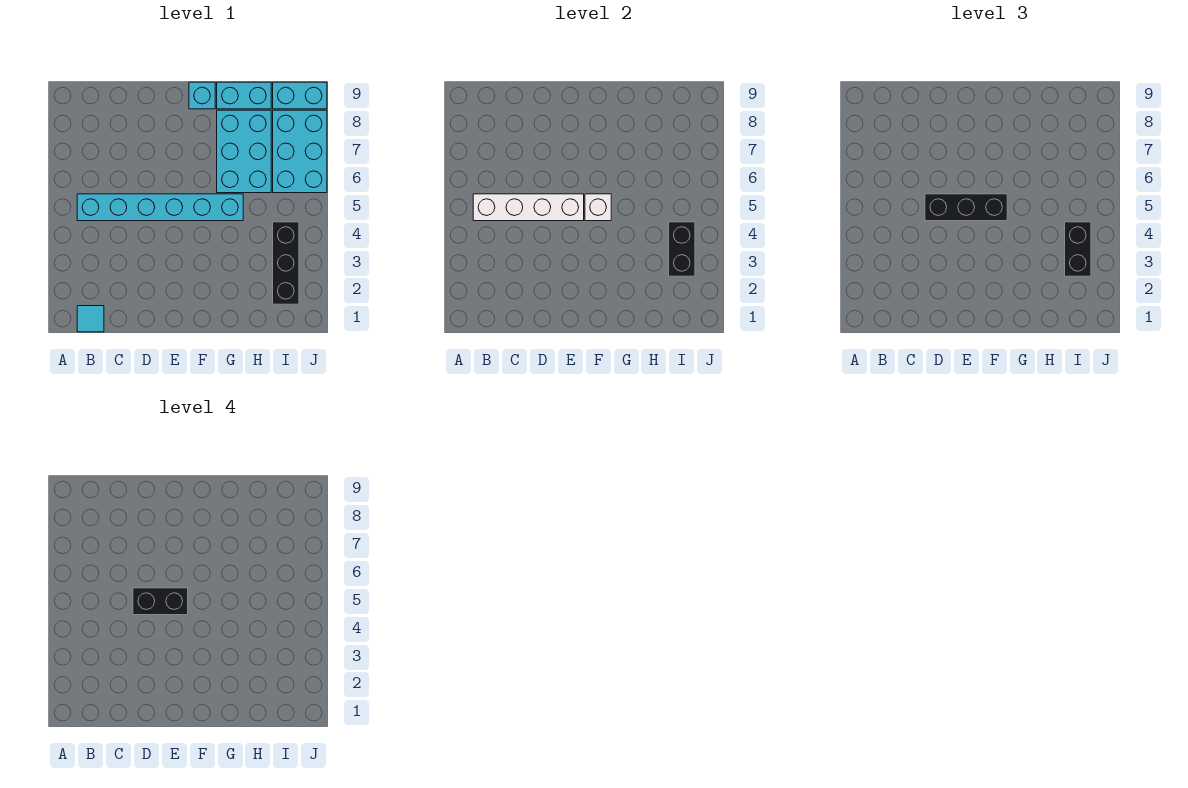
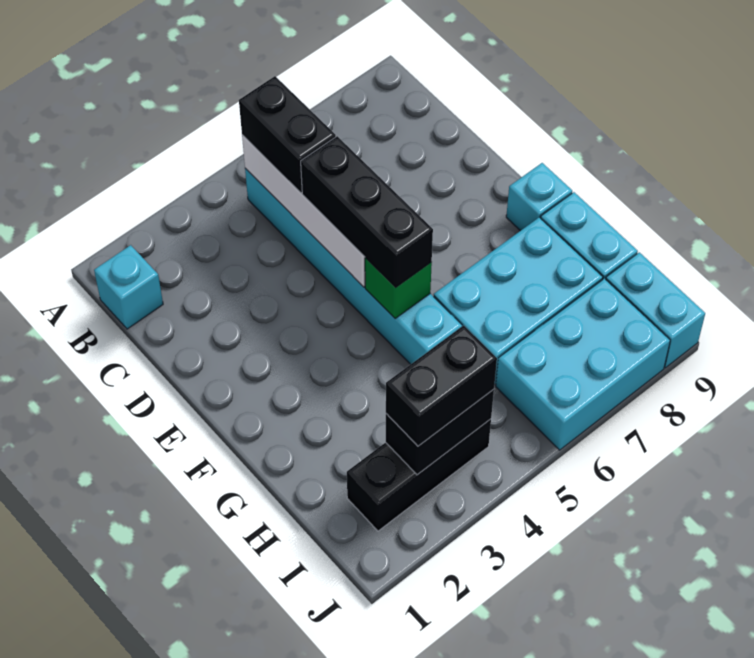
cyan 1x1 tile [77,306,104,332] -> cyan 1x1 brick [94,245,163,329]
black 1x2 brick [133,588,188,615] -> black 1x2 brick moved to [239,76,336,193]
white 1x1 brick [585,194,611,221] -> green 1x1 brick [365,258,432,318]

